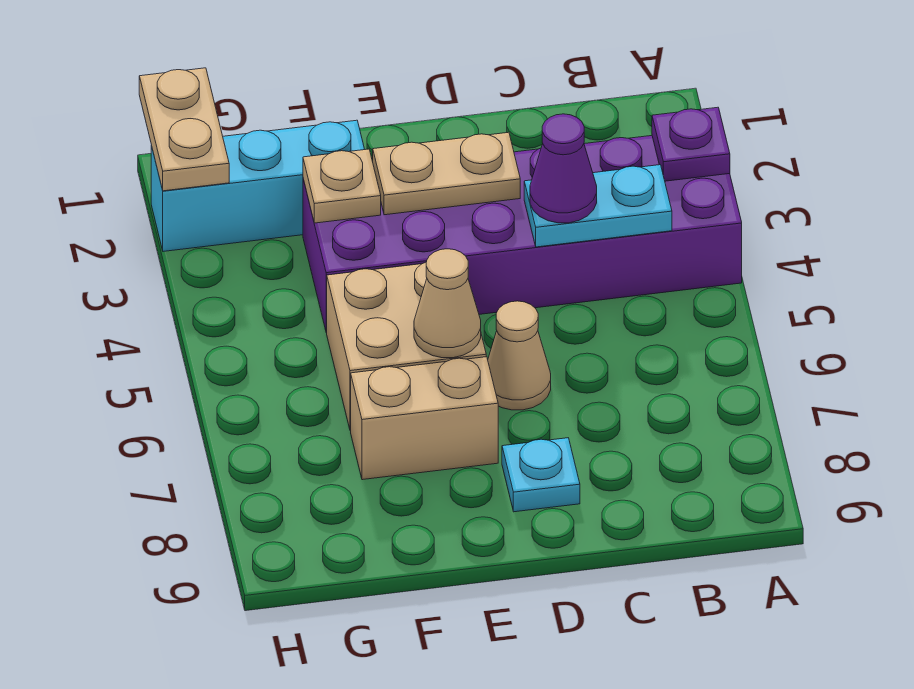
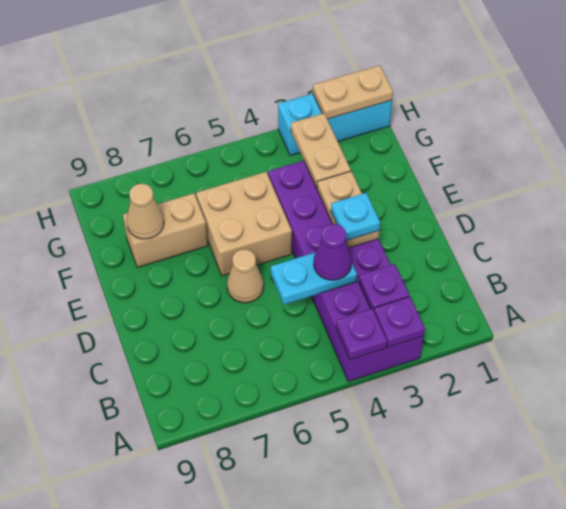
none -> purple 1x1 plate [336,309,387,360]
none -> purple 1x1 plate [359,264,409,310]
cyan 1x2 plate [524,165,672,247] -> cyan 1x2 plate turned to [271,253,357,305]
cyan 1x1 plate [502,438,580,512] -> cyan 1x1 plate moved to [331,193,380,241]
tan 1x1 cone [414,249,481,358] -> tan 1x1 cone moved to [127,184,164,239]
tan 1x2 brick [351,357,498,480] -> tan 1x2 brick turned to [123,193,208,267]
cyan 1x3 brick [151,120,365,251] -> cyan 1x3 brick turned to [278,94,392,156]
tan 1x1 plate [303,149,381,223] -> tan 1x2 plate [290,113,351,188]

